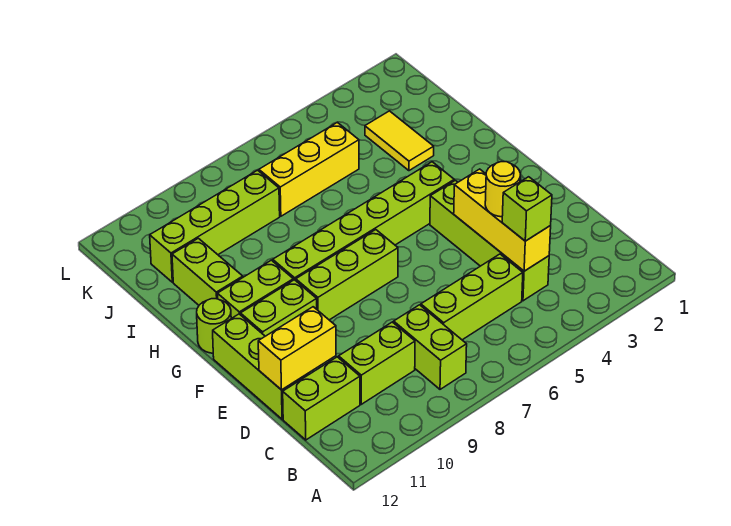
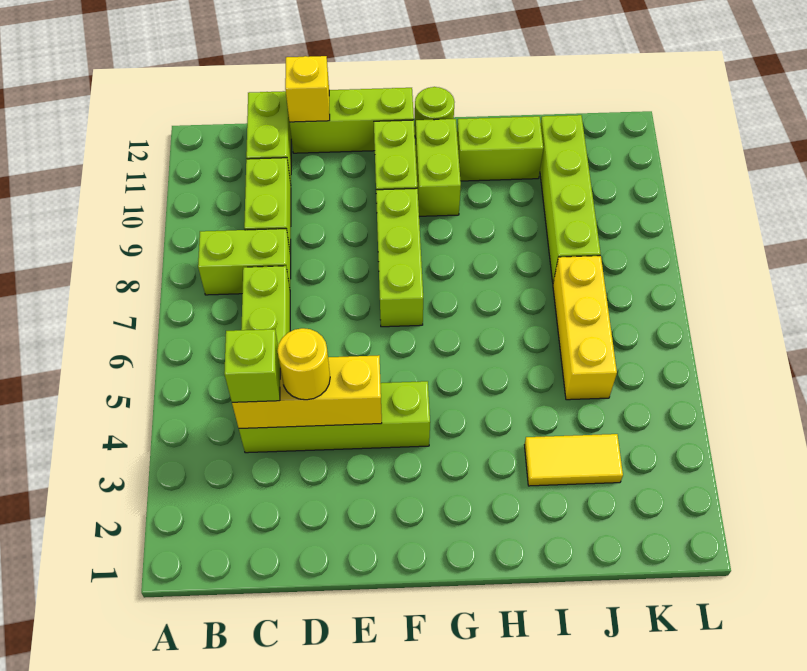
yellow 1x2 brick [258,307,336,390] -> yellow 1x1 brick [285,56,330,122]
lime 1x6 brick [273,162,454,281] -> none

